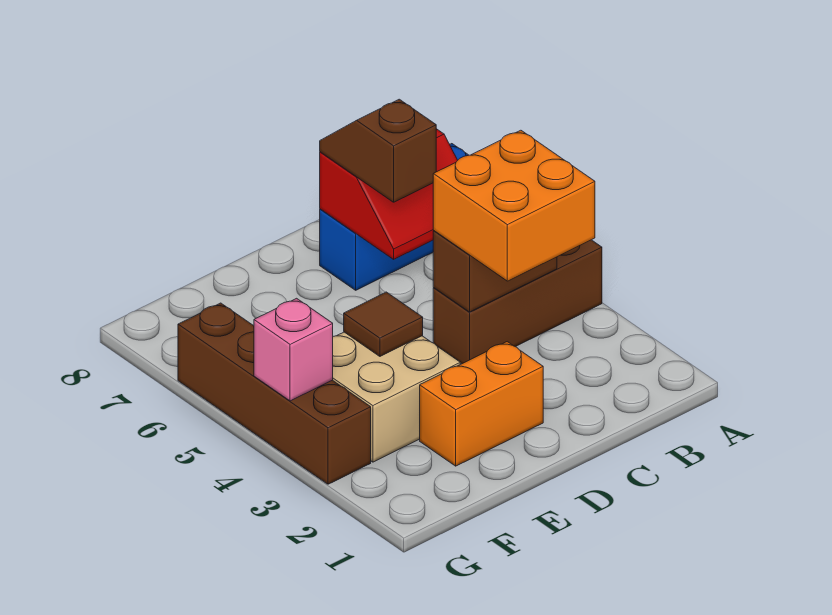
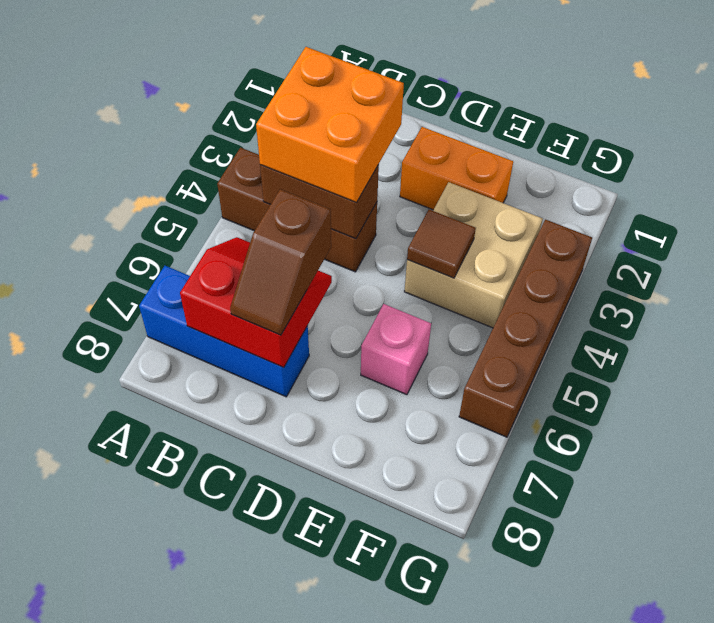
pink 1x1 brick [254,298,333,401] -> pink 1x1 brick moved to [361,304,431,395]

